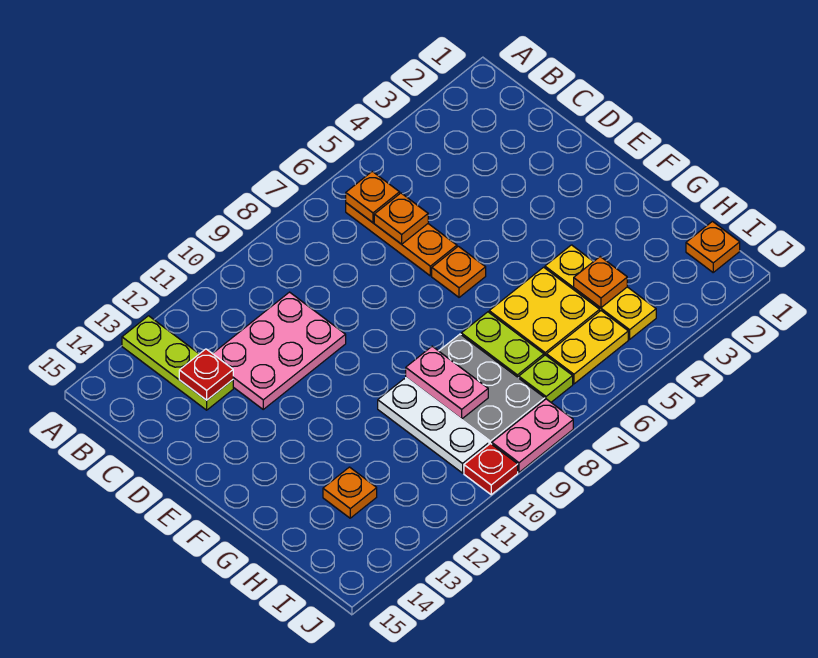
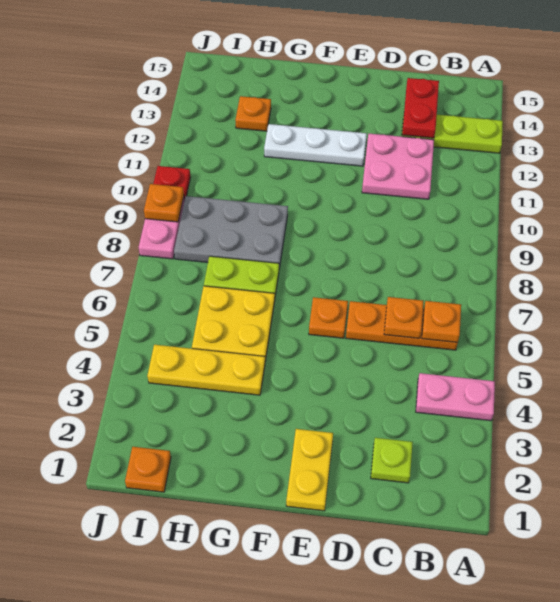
pink 2x3 plate [213,292,346,409] -> pink 2x2 plate [362,134,434,199]
red 1x1 plate [179,349,233,400] -> red 1x2 plate [402,78,439,138]
pink 1x2 plate [406,346,488,419] -> pink 1x2 plate moved to [416,373,495,421]
white 1x3 plate [378,379,489,473] -> white 1x3 plate moved to [264,124,367,166]
orange 1x1 plate [574,257,627,308] -> orange 1x1 plate moved to [144,184,184,222]
yellow 1x2 plate [547,311,628,384] -> yellow 1x2 plate moved to [286,429,333,511]
lime 1x1 plate [519,355,573,402] -> lime 1x1 plate moved to [371,438,413,483]

